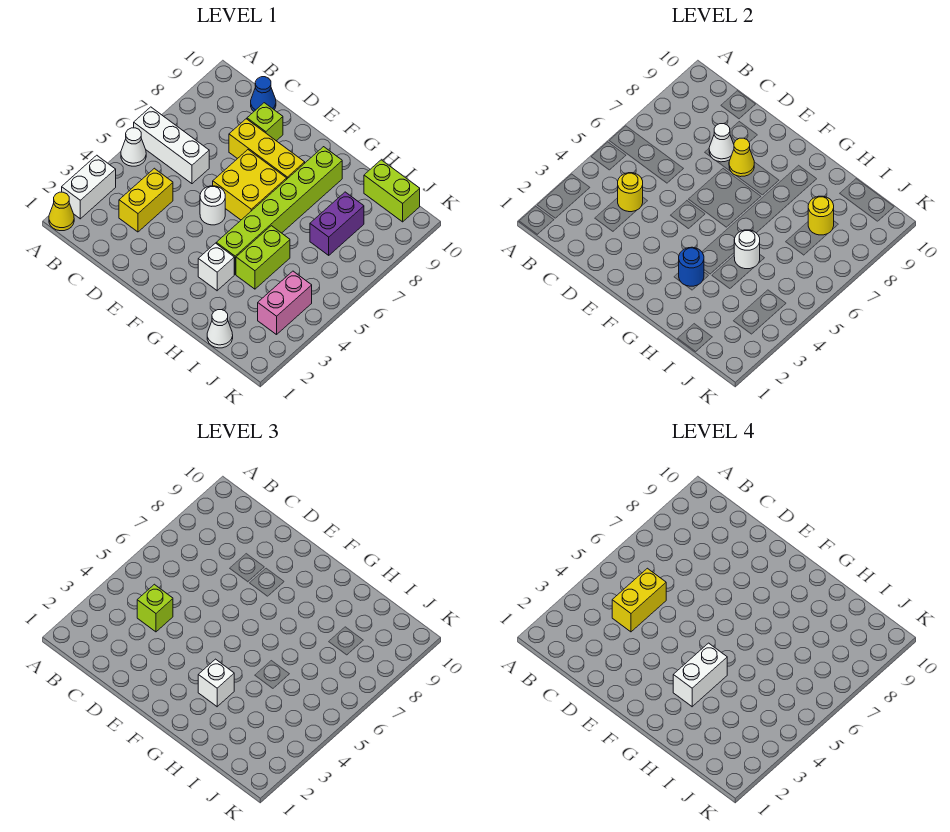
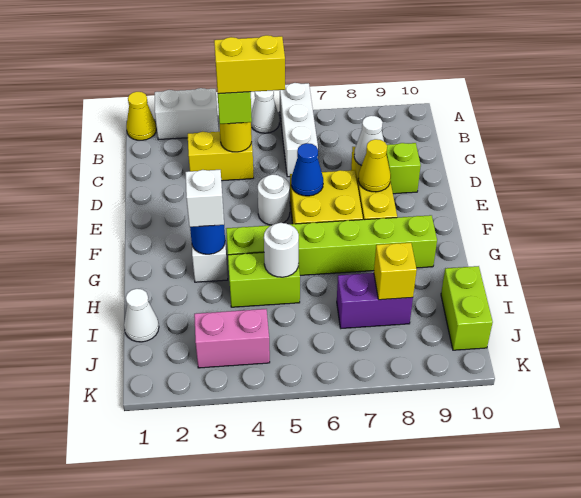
blue 1x1 cone [251,77,276,111] -> blue 1x1 cone moved to [291,143,323,196]
white 1x2 brick [673,643,727,707] -> none
yellow 1x1 round brick [808,196,834,235] -> yellow 1x1 brick [374,243,417,300]

